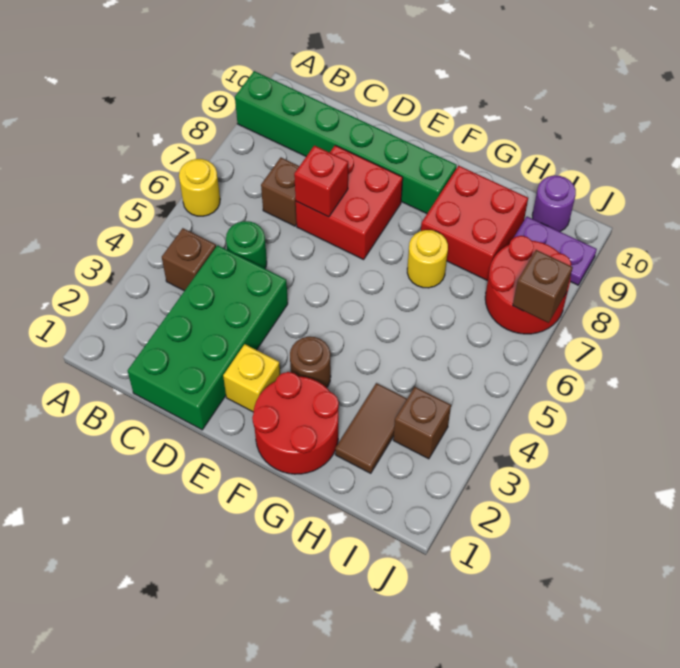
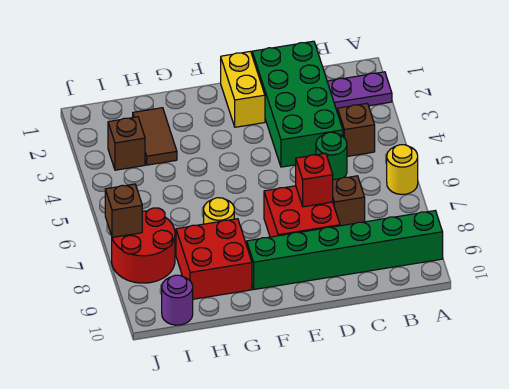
yellow 1x1 brick [223,344,280,412] -> yellow 1x2 brick [221,51,265,127]
red 2x2 round brick [252,372,339,474] -> none
brown 1x1 round brick [290,337,331,388] -> none
purple 1x2 plate [514,217,597,285] -> purple 1x2 plate moved to [327,72,392,110]

